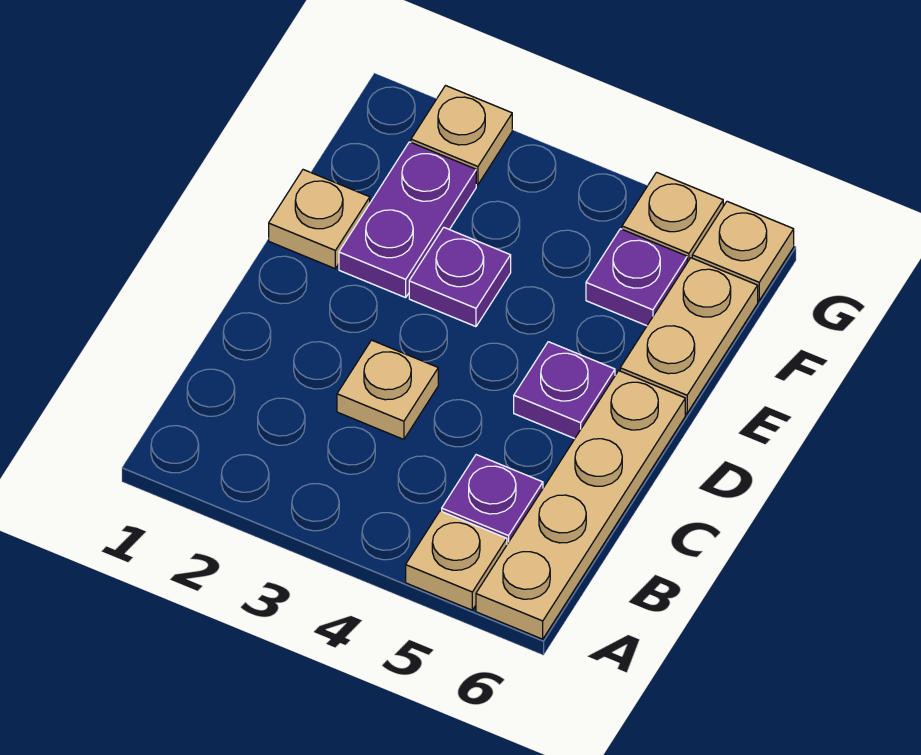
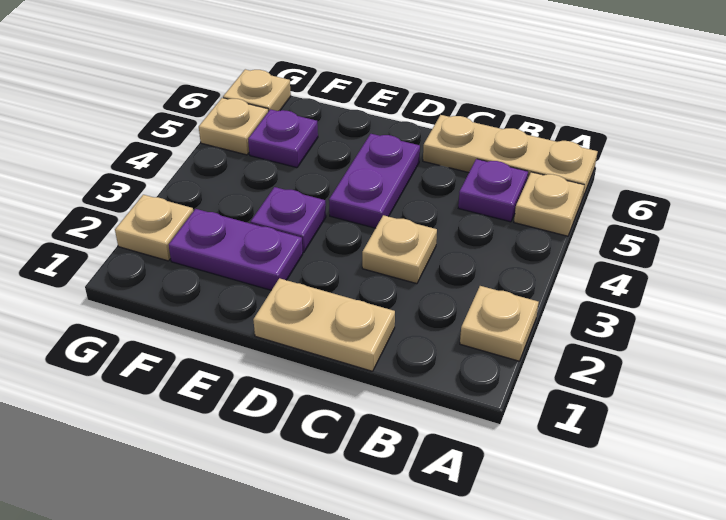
tan 1x4 plate [476,371,685,639] -> tan 1x3 plate [423,115,598,199]
purple 1x1 plate [514,342,615,439] -> purple 1x2 plate [329,134,420,228]
tan 1x1 plate [269,170,370,269] -> tan 1x1 plate moved to [460,286,539,361]
tan 1x2 plate [620,258,758,413] -> tan 1x2 plate moved to [253,278,395,371]

